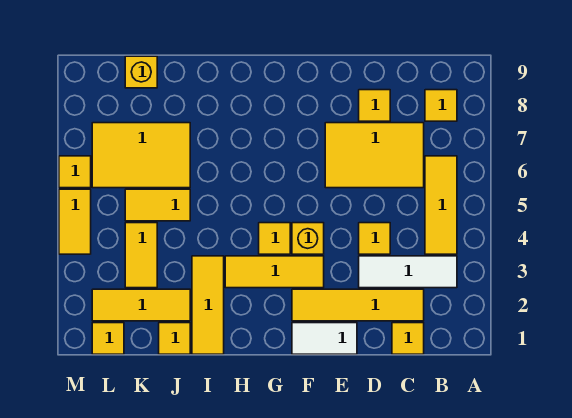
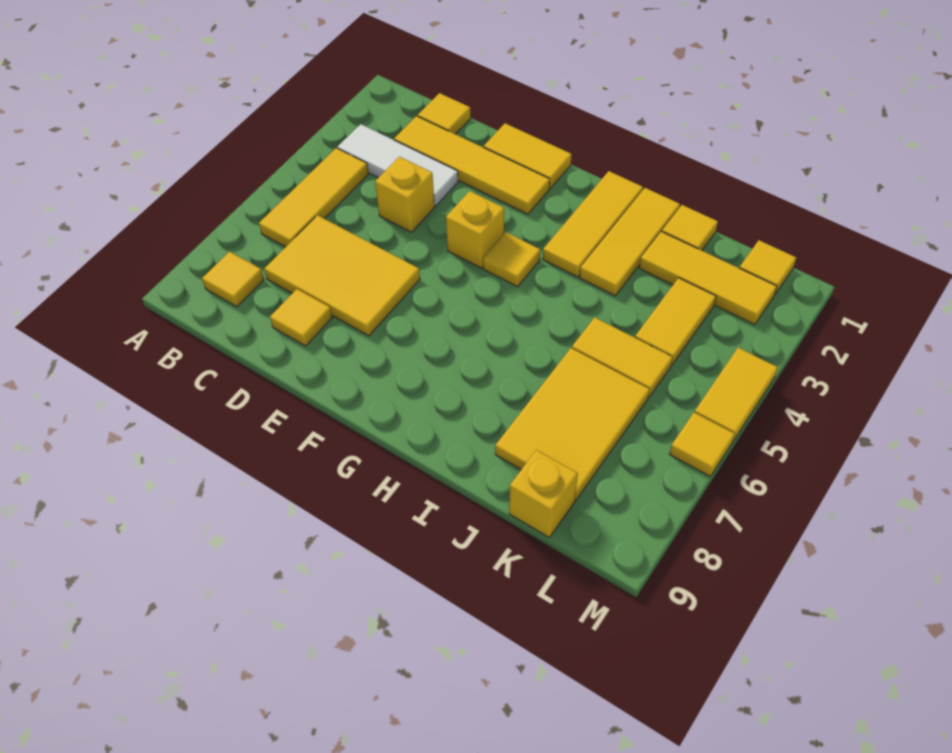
yellow 1x1 tile [359,223,390,254] -> yellow 1x1 brick [375,157,435,232]
white 1x2 tile [292,323,357,354] -> yellow 1x2 tile [484,123,572,188]
yellow 1x3 tile [225,256,324,288] -> yellow 1x3 tile turned to [543,171,643,277]
yellow 2x3 tile [92,123,190,188] -> yellow 2x3 tile turned to [495,348,650,501]

